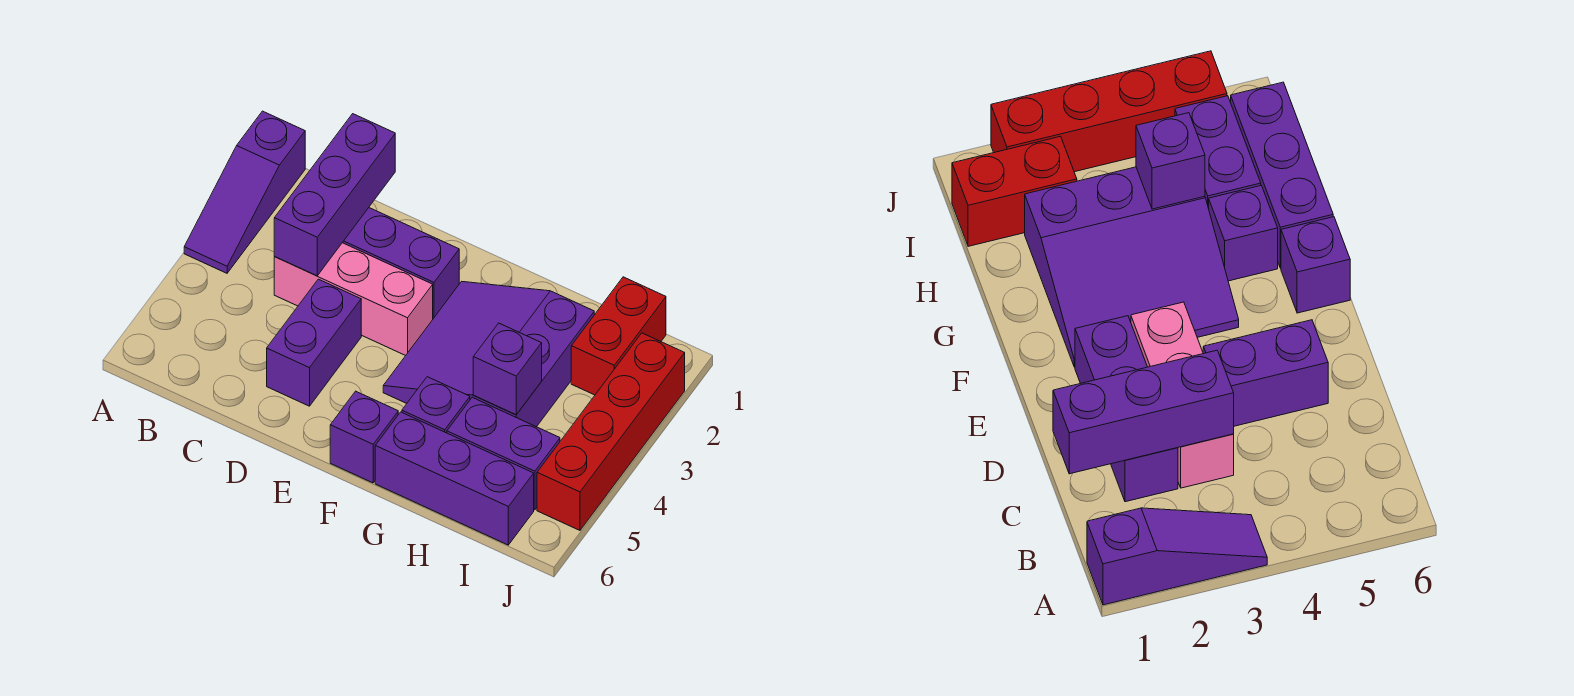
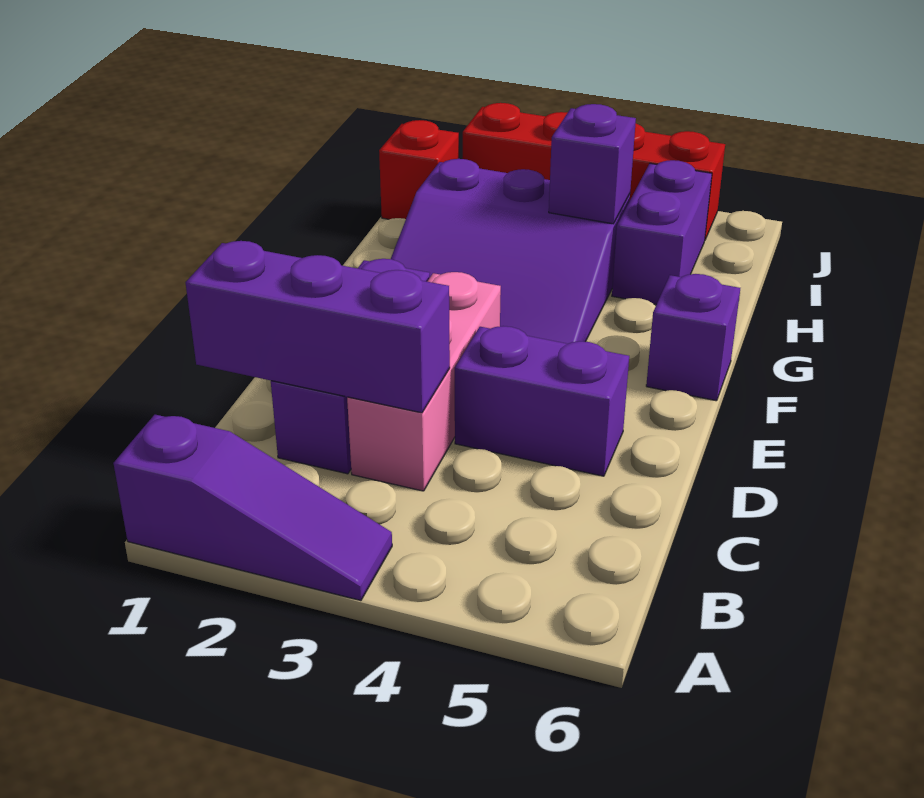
purple 1x1 brick [402,377,470,433] -> none
purple 1x3 brick [375,412,534,545] -> none
red 1x2 brick [571,277,666,395] -> red 1x1 brick [379,120,459,219]

